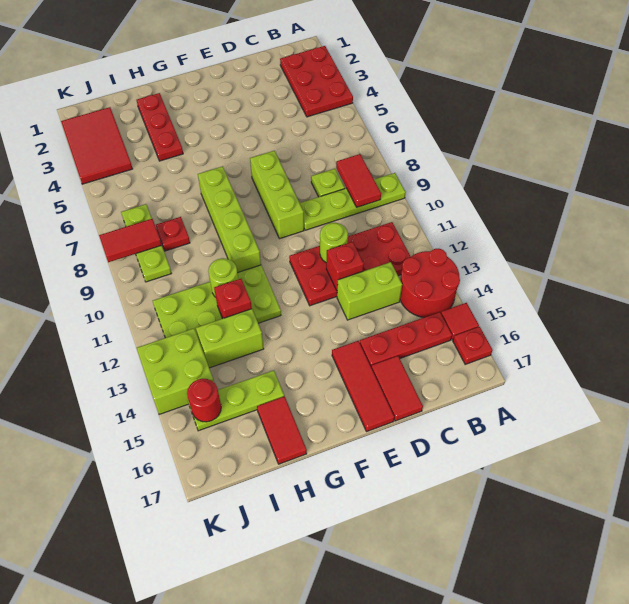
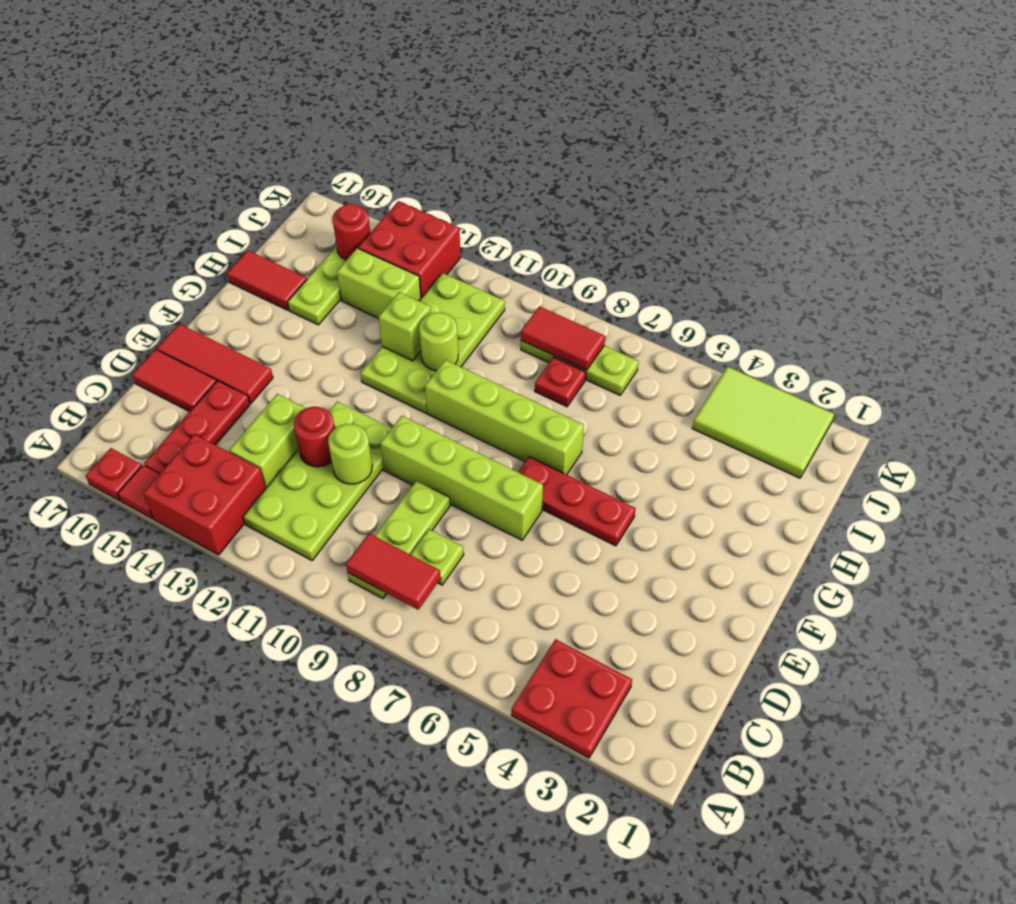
red 2x3 plate [280,46,353,117] -> red 2x2 plate [511,639,632,758]
lime 1x4 plate [300,173,406,230] -> lime 1x3 plate [348,481,450,599]
red 2x2 round brick [400,249,460,317] -> red 2x2 brick [143,434,266,555]
red 2x4 plate [289,222,411,306] -> lime 2x4 plate [243,402,392,560]
red 1x1 brick [326,242,364,290] -> red 1x1 round brick [294,407,335,467]
lime 1x3 brick [250,151,304,239] -> lime 1x4 brick [380,416,543,540]
red 1x3 plate [136,93,183,161] -> red 1x3 plate moved to [518,457,636,546]
red 1x1 brick [214,279,252,319] -> lime 1x1 brick [378,292,431,361]
lime 1x2 brick [196,309,264,368] -> lime 1x2 brick turned to [337,248,421,318]
red 2x3 tile [61,107,133,184] -> lime 2x3 tile [692,367,834,478]
red 1x2 tile [99,219,162,262] -> red 1x2 tile turned to [521,306,605,370]
lime 2x2 brick [137,328,214,414] -> red 2x2 brick [358,201,461,298]

